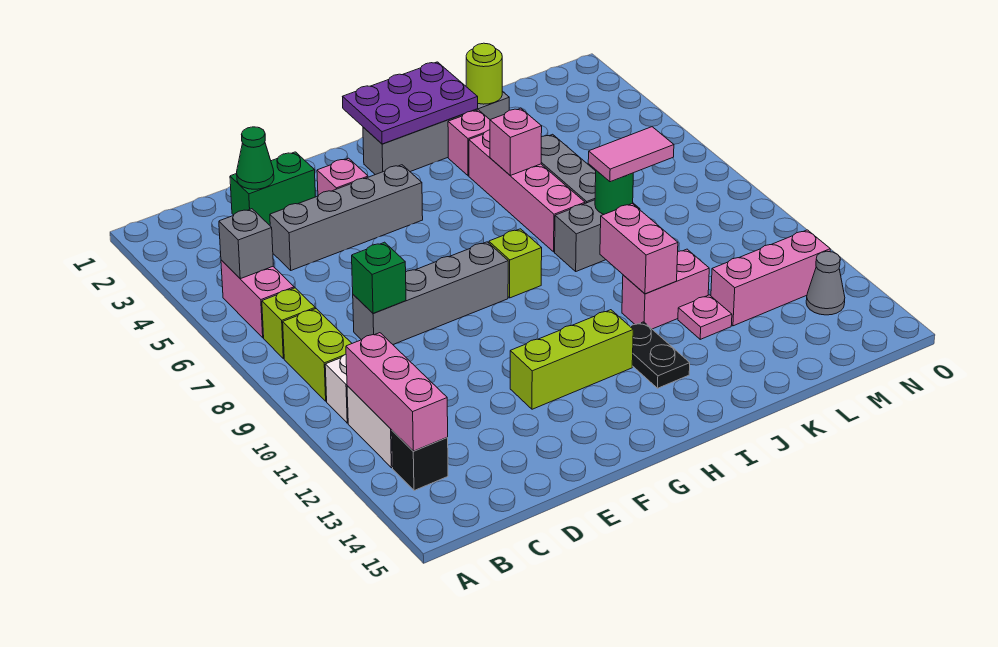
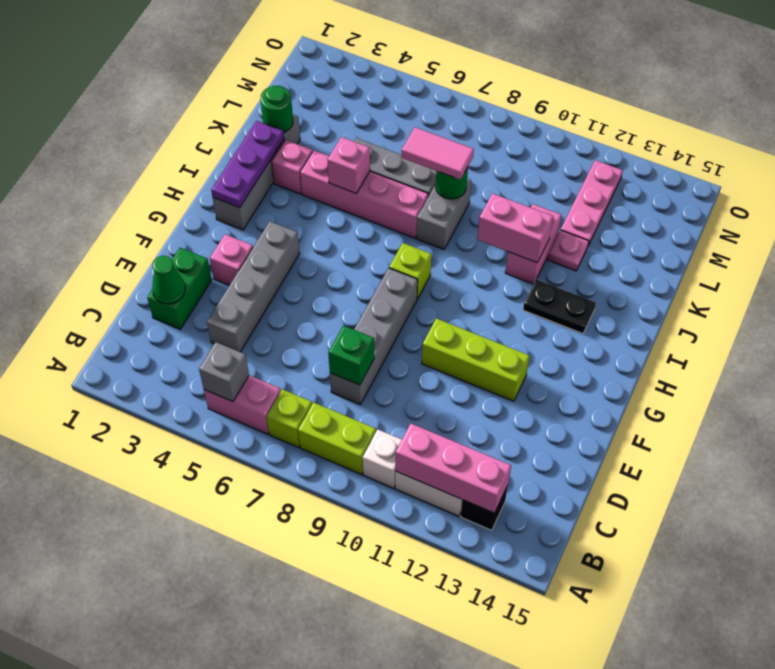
lime 1x3 brick [510,310,633,409] -> lime 1x3 brick turned to [422,318,530,401]
purple 2x3 plate [343,62,478,144] -> purple 1x3 plate [211,121,284,208]
lime 1x1 round brick [466,43,502,104] -> green 1x1 round brick [261,86,293,133]
pink 1x2 tile [588,127,674,182] -> pink 1x2 tile turned to [401,127,474,180]
pink 1x3 brick [711,230,830,326] -> pink 1x3 plate [561,160,623,246]
grey 1x1 cone [806,251,845,315] -> none

